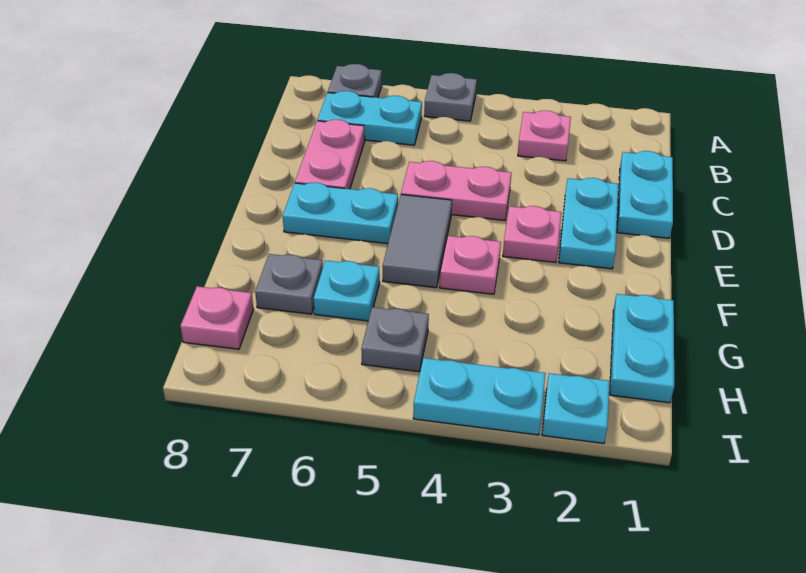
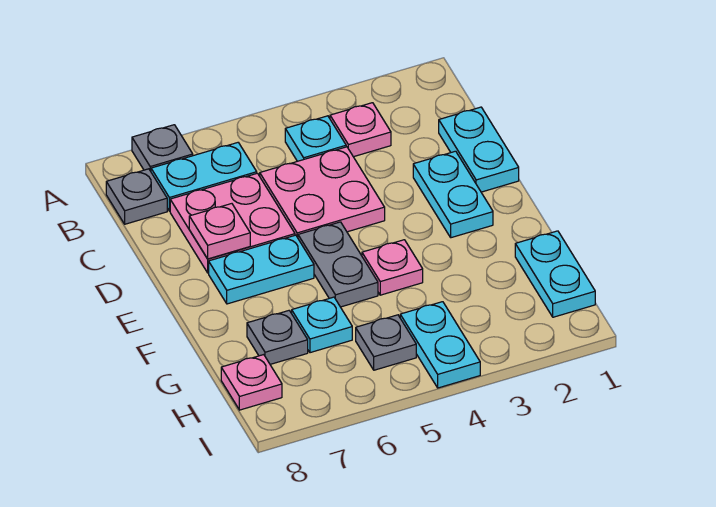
grey 1x1 plate [424,73,477,121] -> grey 1x1 plate moved to [106,169,167,224]
pink 1x2 plate [295,120,365,189] -> pink 2x2 plate [170,173,295,273]
pink 1x2 plate [401,161,511,220] -> pink 2x2 plate [260,147,385,238]
pink 1x1 plate [503,206,561,263] -> pink 1x1 plate moved to [189,204,250,259]
grey 1x2 tile [383,195,452,288] -> grey 1x2 plate [298,222,378,307]
cyan 1x1 plate [542,373,610,443] -> cyan 1x1 plate moved to [285,116,346,161]
cyan 1x2 plate [413,358,546,435] -> cyan 1x2 plate turned to [400,302,480,388]

